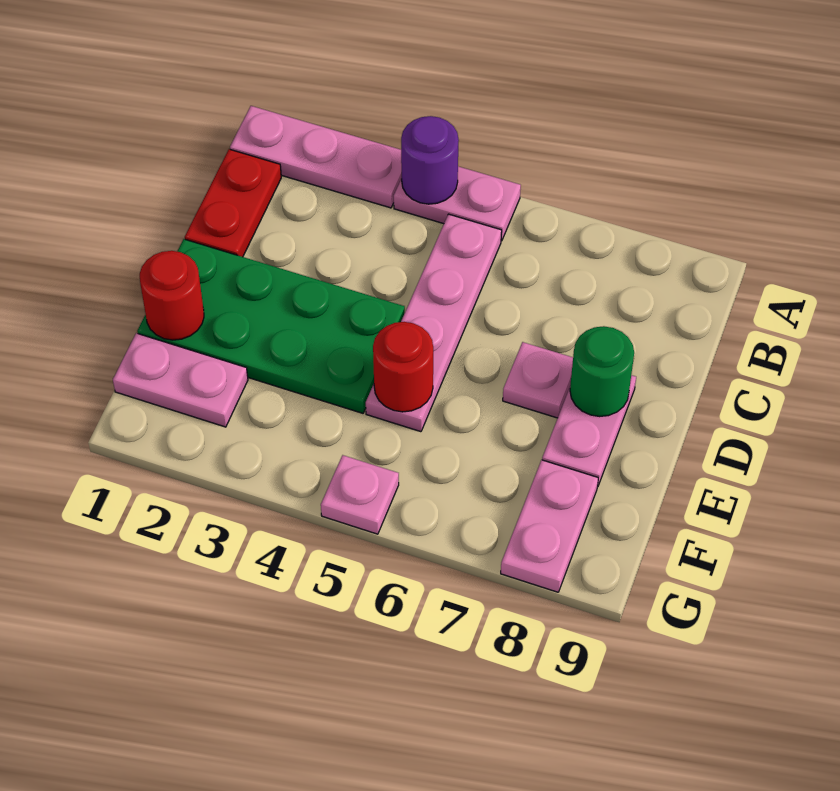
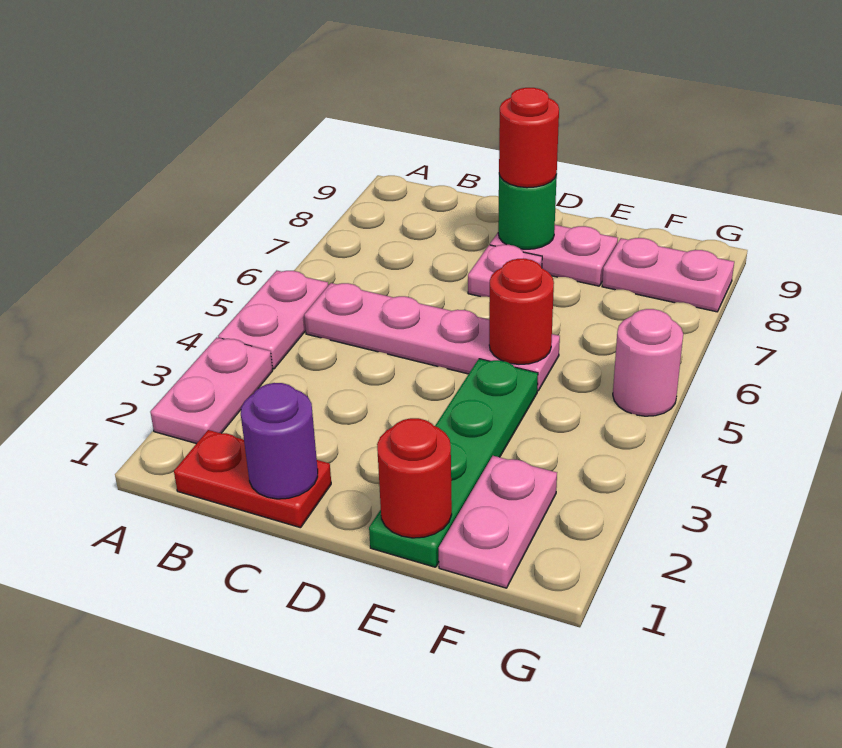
pink 1x3 plate [230,106,402,208] -> pink 1x2 plate [150,338,273,444]
purple 1x1 round brick [401,116,459,204] -> purple 1x1 round brick moved to [241,383,318,499]
green 2x4 plate [137,239,405,413] -> green 1x4 plate [369,359,538,567]
none -> red 1x1 round brick [499,88,559,188]
pink 1x1 plate [321,455,399,534] -> pink 1x1 round brick [613,309,683,416]

